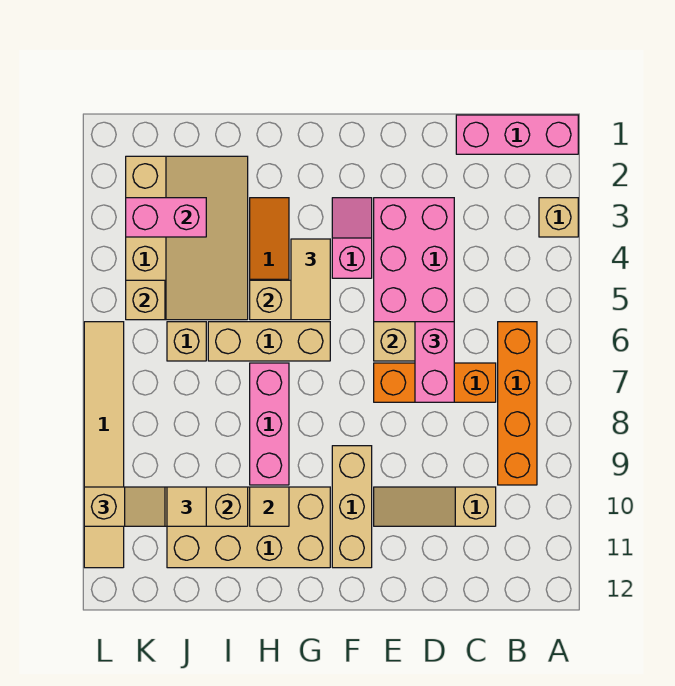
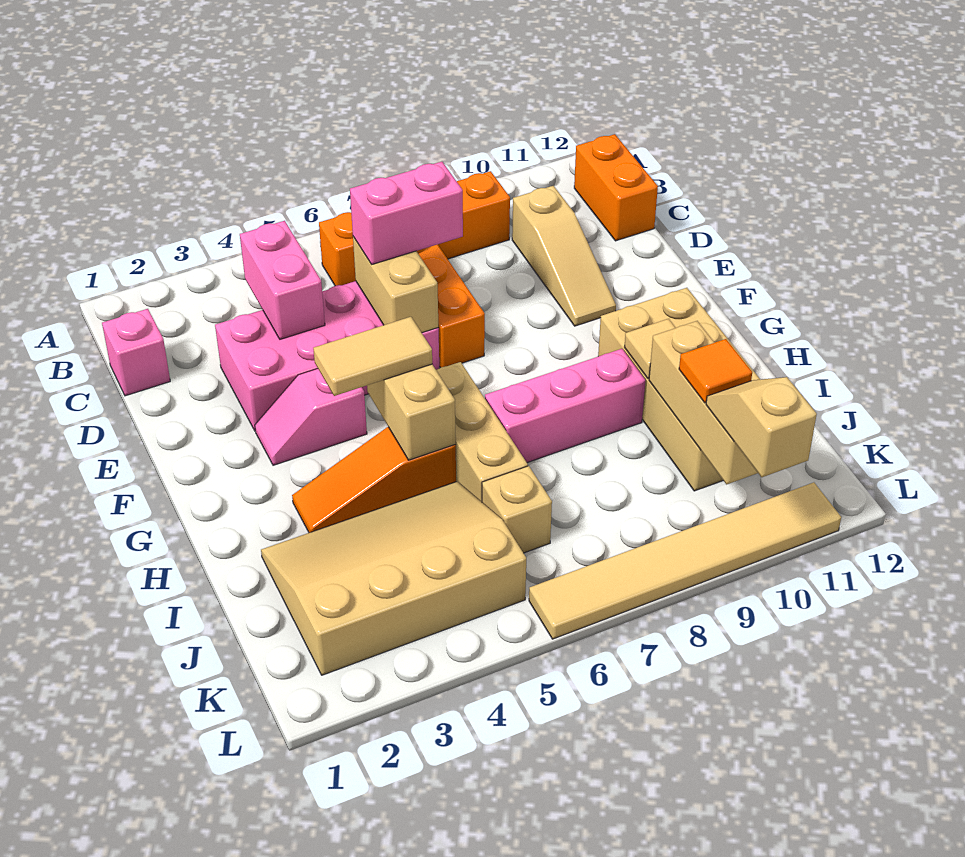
pink 1x3 brick [456,115,578,154] -> pink 1x1 brick [102,309,170,396]
tan 1x1 brick [539,198,578,237] -> none
none -> orange 1x2 brick [574,134,658,241]
tan 1x3 brick [332,446,372,568] -> none
pink 1x2 brick [126,198,206,237] -> pink 1x2 brick moved to [240,221,325,339]
tan 1x1 tile [167,487,206,526] -> orange 1x1 tile [679,339,752,403]
tan 1x1 brick [126,280,165,320] -> none

